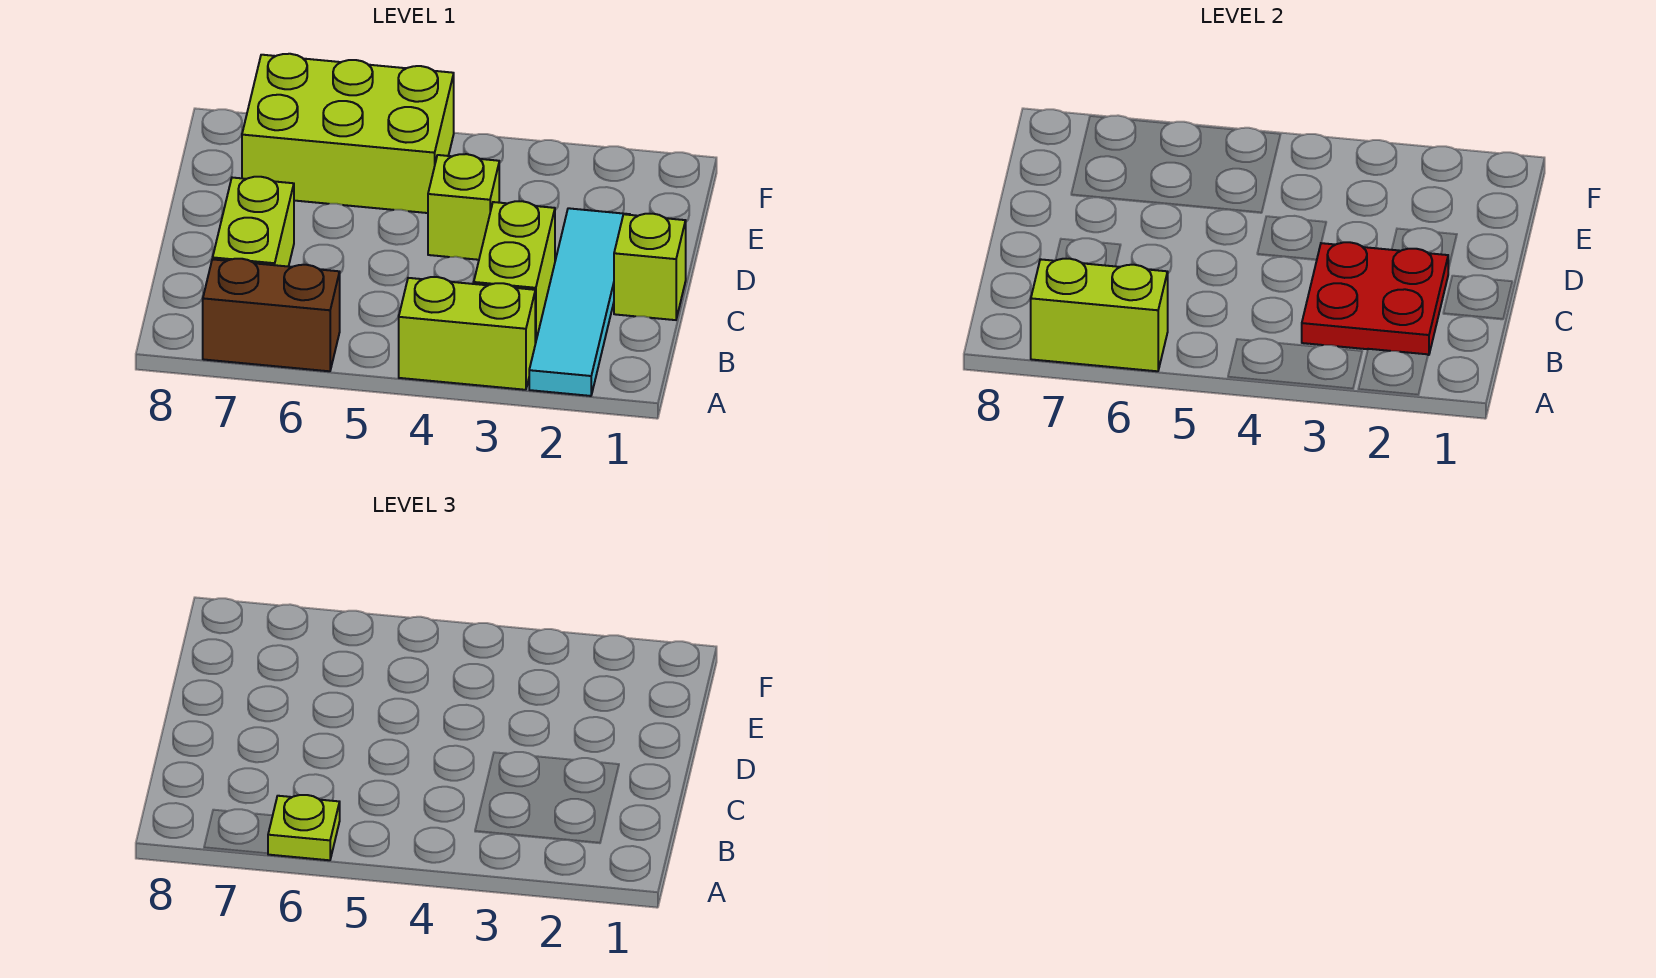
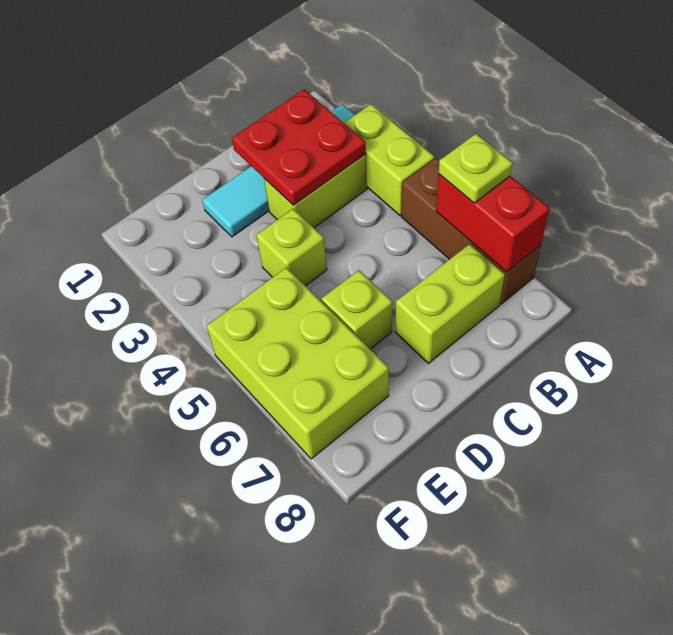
brown 1x2 brick [203,259,340,371] -> brown 1x3 brick [401,158,541,304]
lime 1x2 brick [1031,259,1168,371] -> red 1x2 brick [436,174,550,272]
lime 1x1 brick [614,214,686,320] -> lime 1x1 brick moved to [322,270,392,349]

